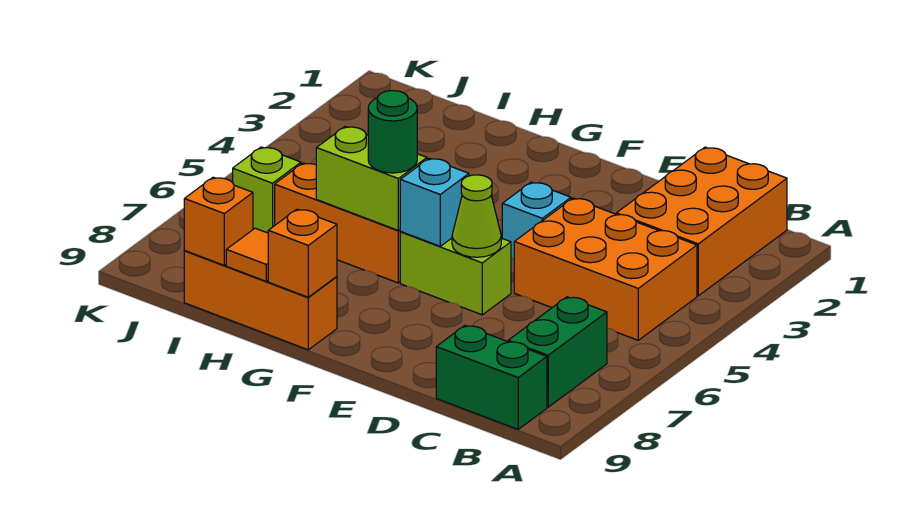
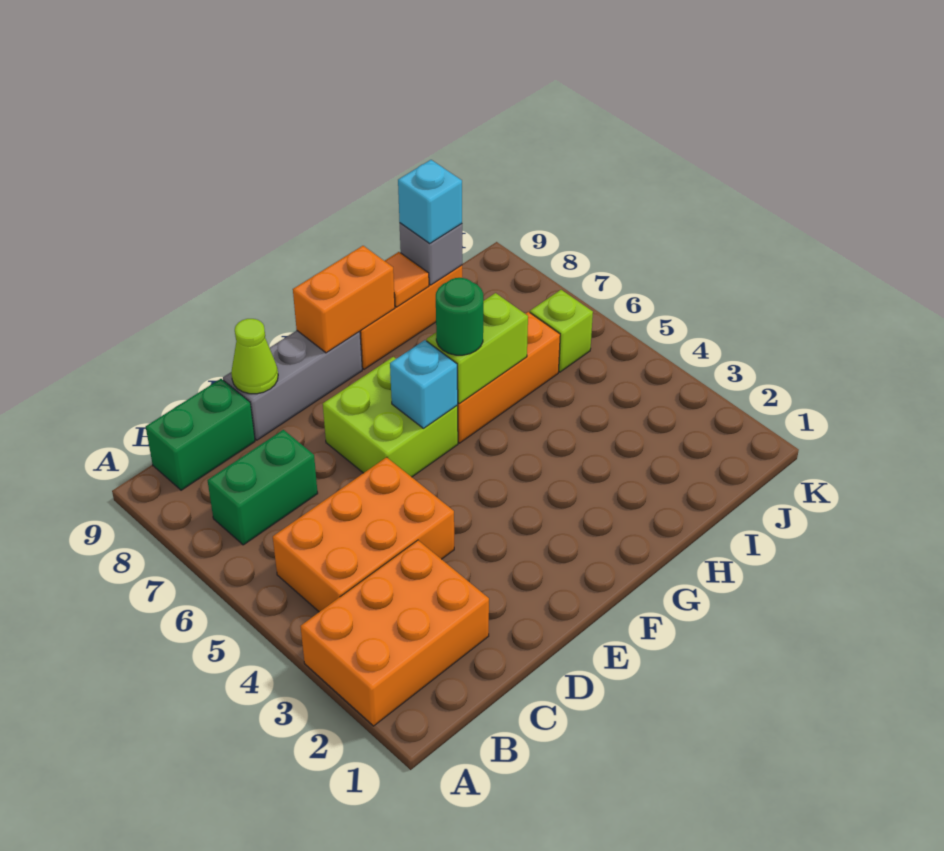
orange 2x3 brick [616,147,787,296] -> orange 2x3 brick turned to [300,540,489,726]
green 1x2 brick [508,297,607,407] -> green 1x2 brick turned to [207,430,318,545]
none -> grey 1x3 brick [223,331,362,440]
cyan 1x1 brick [502,182,571,258] -> cyan 1x1 brick moved to [398,160,462,244]
lime 1x2 brick [400,232,511,315] -> lime 2x2 brick [323,357,458,477]
lime 1x1 cone [452,175,501,257] -> lime 1x1 cone moved to [231,319,278,394]
orange 1x1 brick [268,209,337,297] -> orange 1x2 brick [293,246,395,353]
orange 1x1 brick [184,177,253,265] -> grey 1x1 brick [400,223,462,285]

